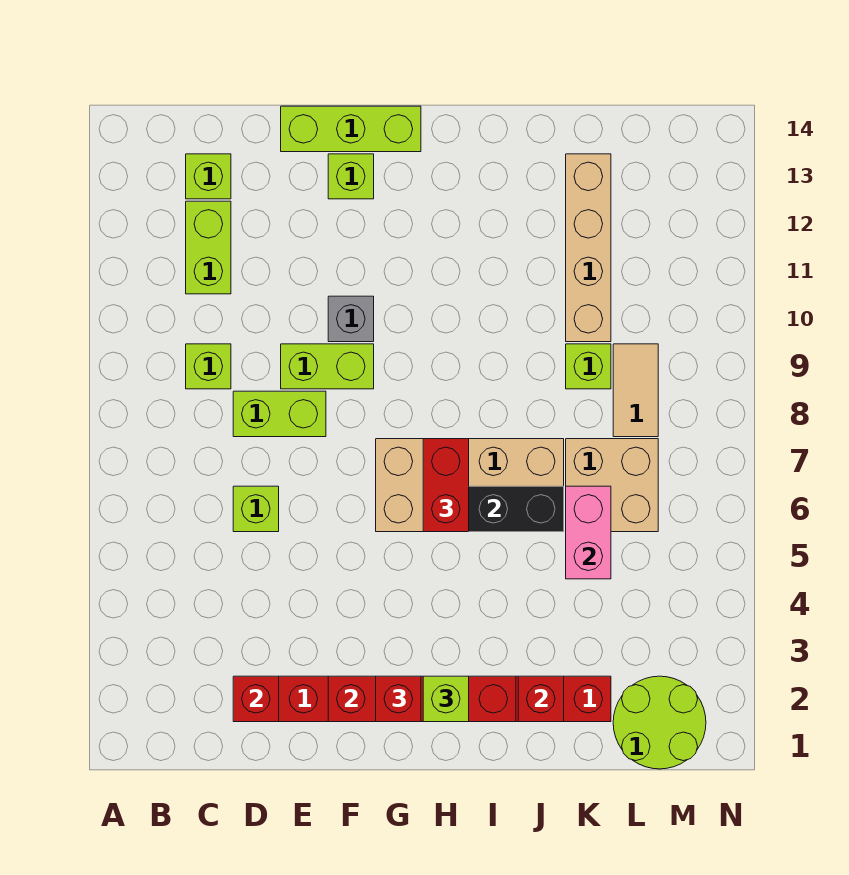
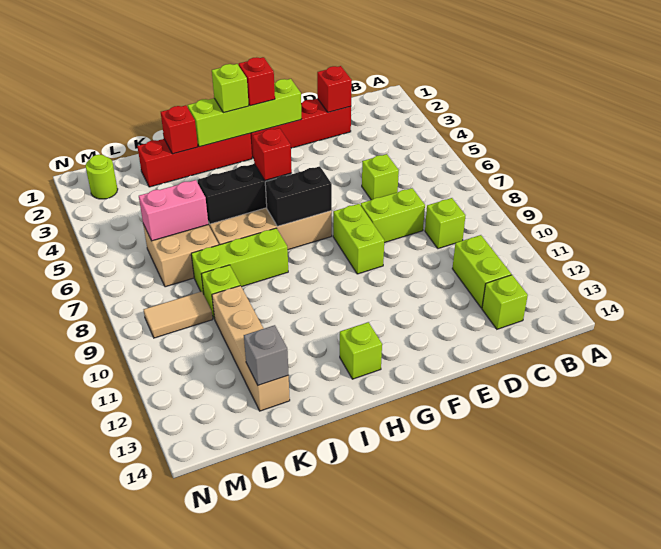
lime 1x2 brick [281,344,374,389] -> lime 1x2 brick turned to [333,204,384,274]
lime 1x3 brick [281,106,421,152] -> lime 1x3 brick moved to [191,228,288,294]
red 1x4 brick [328,676,516,722] -> lime 1x4 brick [188,79,301,147]
grey 1x1 brick [328,296,374,342] -> grey 1x1 brick moved to [244,325,289,385]
lime 1x1 brick [328,154,374,199] -> lime 1x1 brick moved to [340,322,382,379]
none -> black 1x2 brick [265,166,332,226]
red 1x2 brick [423,439,469,532] -> red 1x1 brick [253,128,292,180]
pink 1x2 brick [566,486,611,579] -> pink 1x2 brick turned to [139,180,208,241]
lime 2x2 round brick [613,676,706,769] -> lime 1x1 round brick [86,155,118,199]
tan 1x2 tile [613,344,658,437] -> tan 1x2 tile turned to [144,292,213,338]

